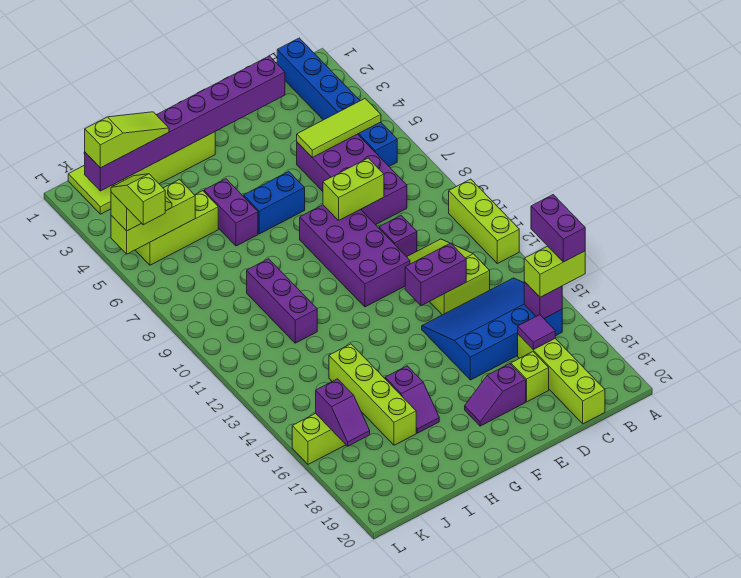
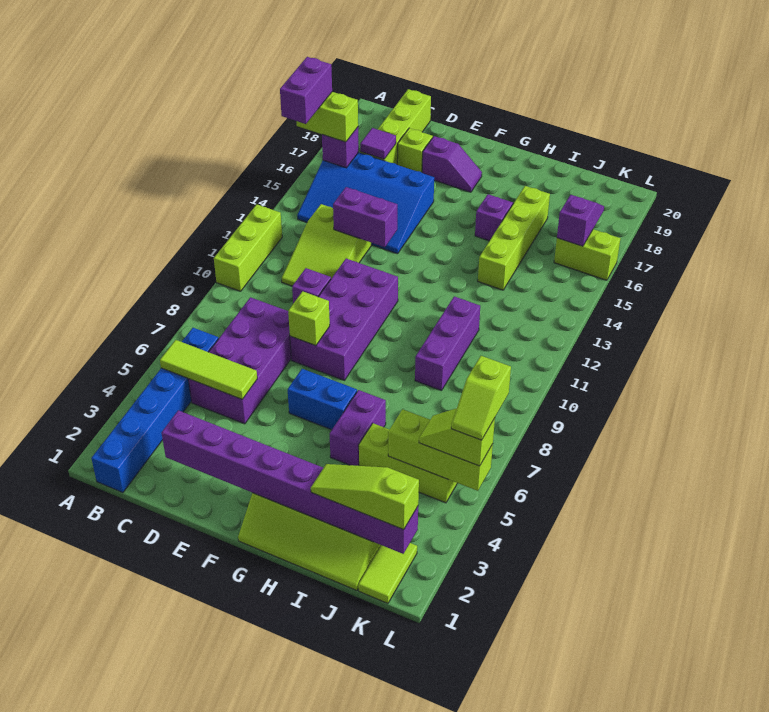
lime 1x2 brick [323,158,384,220] -> lime 1x1 brick [288,291,330,346]

